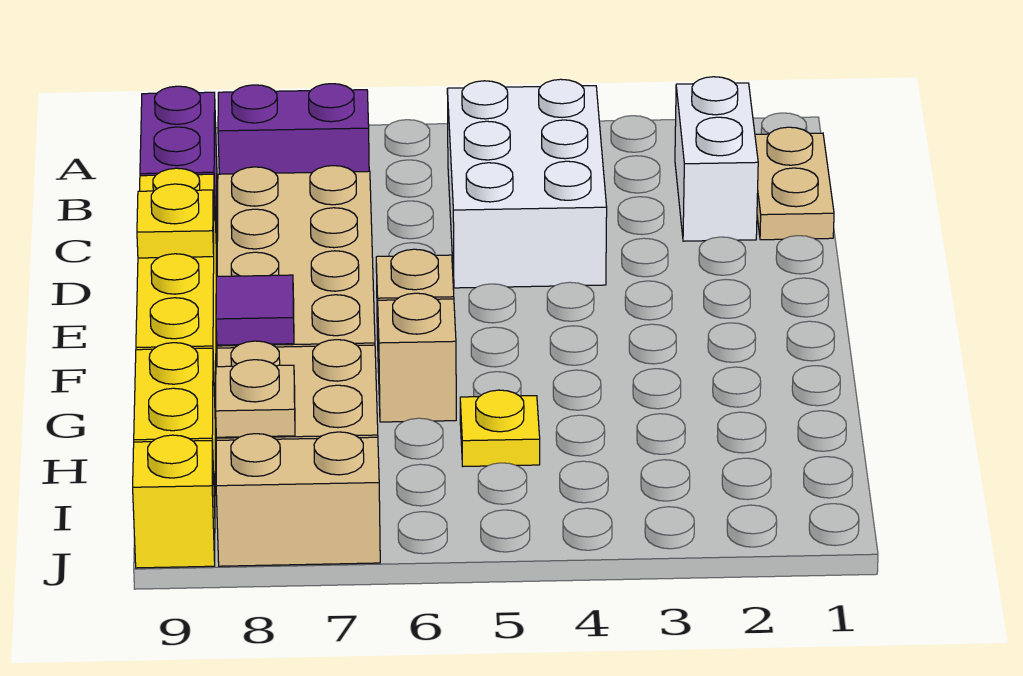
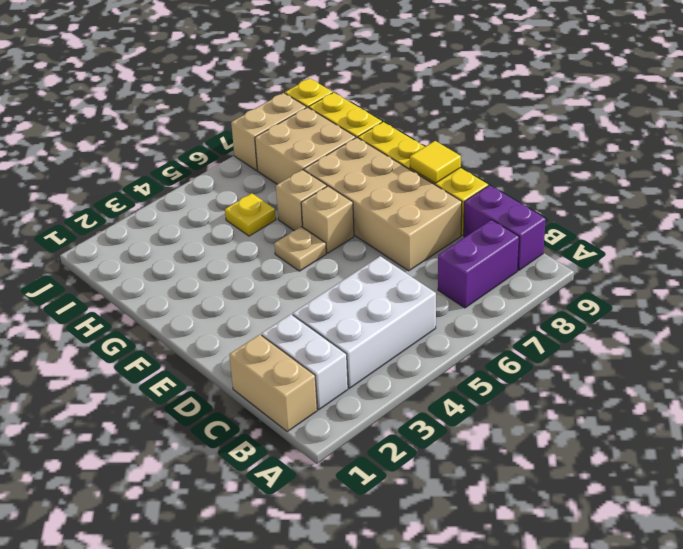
tan 1x2 plate [755,127,834,240] -> tan 1x2 brick [229,334,317,431]
white 2x3 brick [447,79,607,288] -> white 2x3 brick turned to [293,256,436,388]
yellow 1x1 plate [137,184,214,258] -> yellow 1x1 tile [410,141,461,183]
purple 1x1 tile [216,275,294,345] -> none
tan 1x1 plate [216,360,295,437] -> tan 1x1 plate moved to [274,227,326,271]

